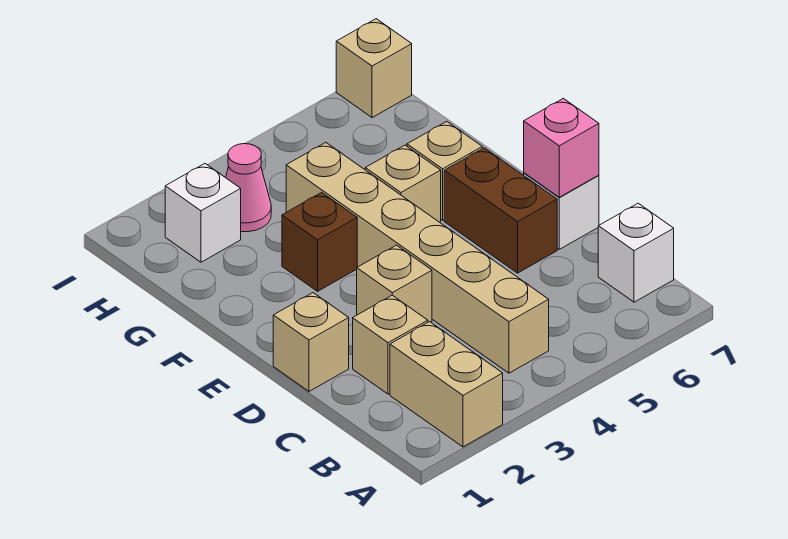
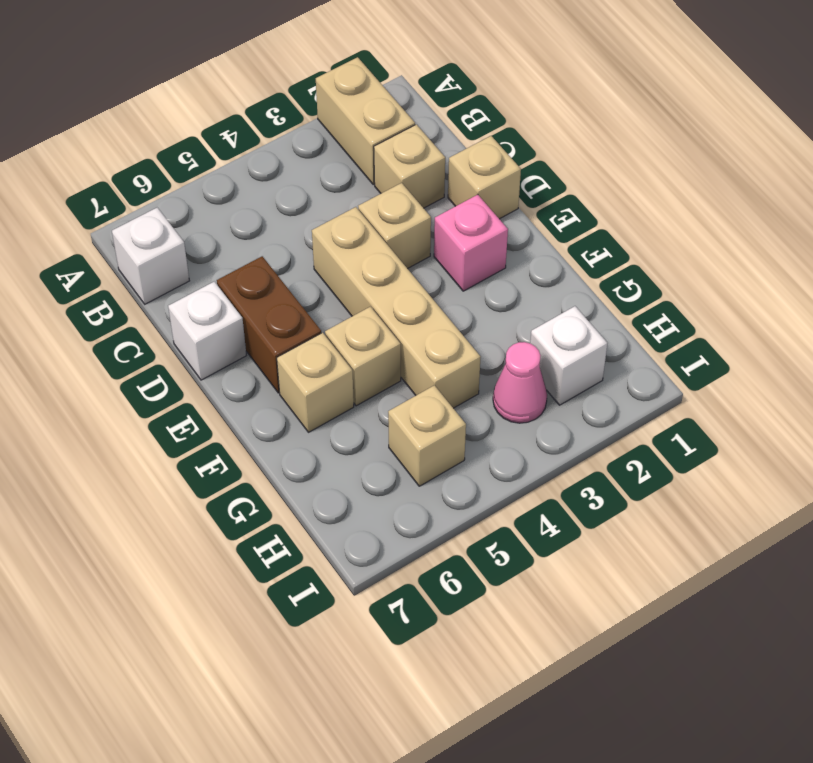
tan 1x6 brick [286,143,549,373] -> tan 1x4 brick [312,207,480,408]
pink 1x1 brick [524,98,599,197] -> pink 1x1 brick moved to [434,195,508,291]
brown 1x1 brick [282,192,357,291] -> none
tan 1x1 brick [336,19,412,118] -> tan 1x1 brick moved to [388,385,466,486]

